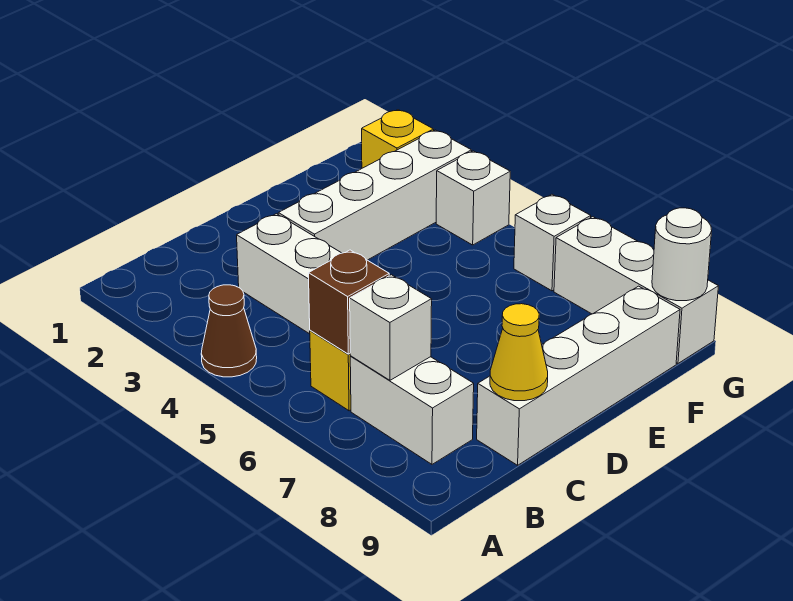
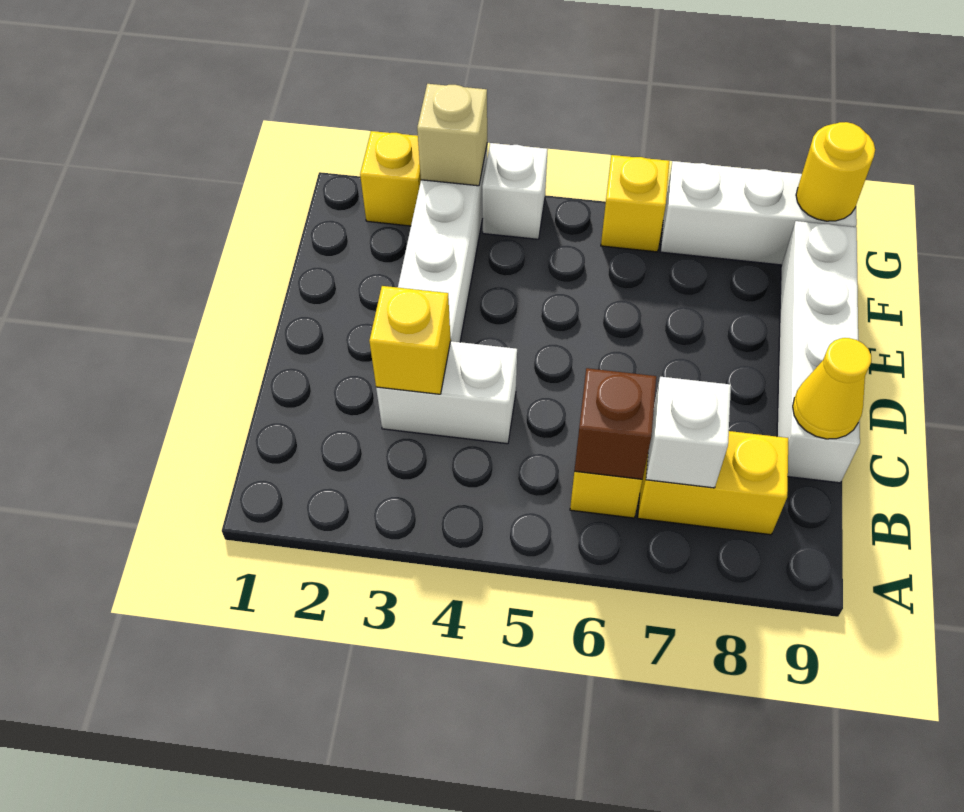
brown 1x1 cone [201,285,257,377] -> none
white 1x2 brick [350,356,474,464] -> yellow 1x2 brick [638,431,788,535]
none -> yellow 1x1 brick [369,286,451,394]
none -> tan 1x1 brick [417,84,487,186]
white 1x1 brick [514,194,591,291] -> yellow 1x1 brick [601,155,669,252]
white 1x1 round brick [652,208,712,301] -> yellow 1x1 round brick [796,122,875,221]

